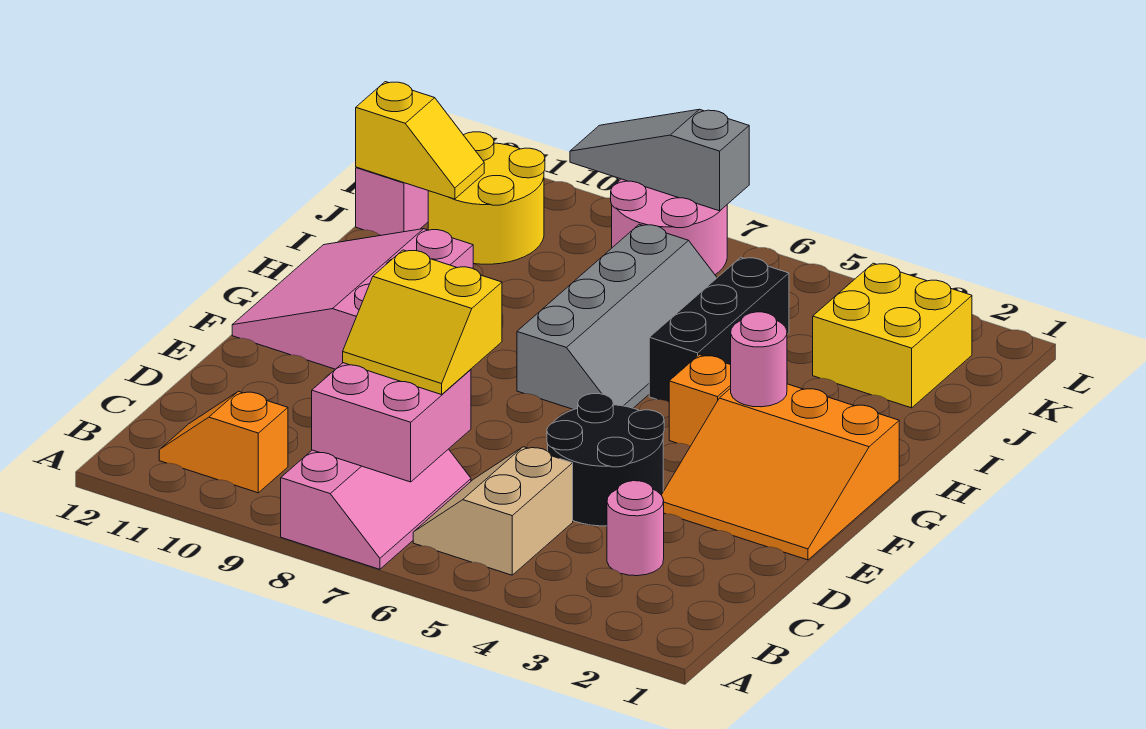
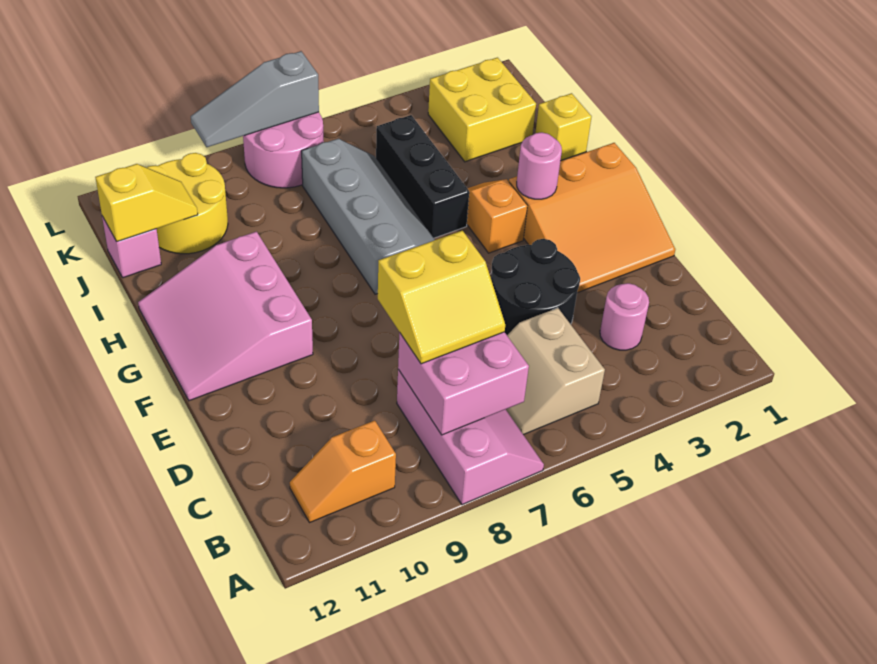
none -> yellow 1x1 brick [536,93,592,160]

